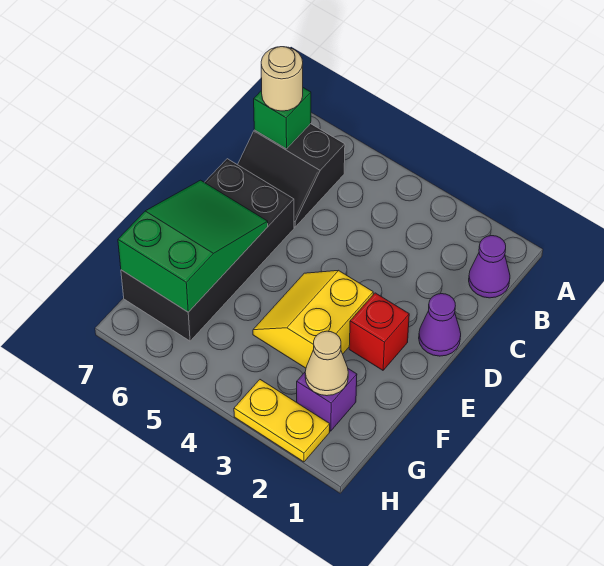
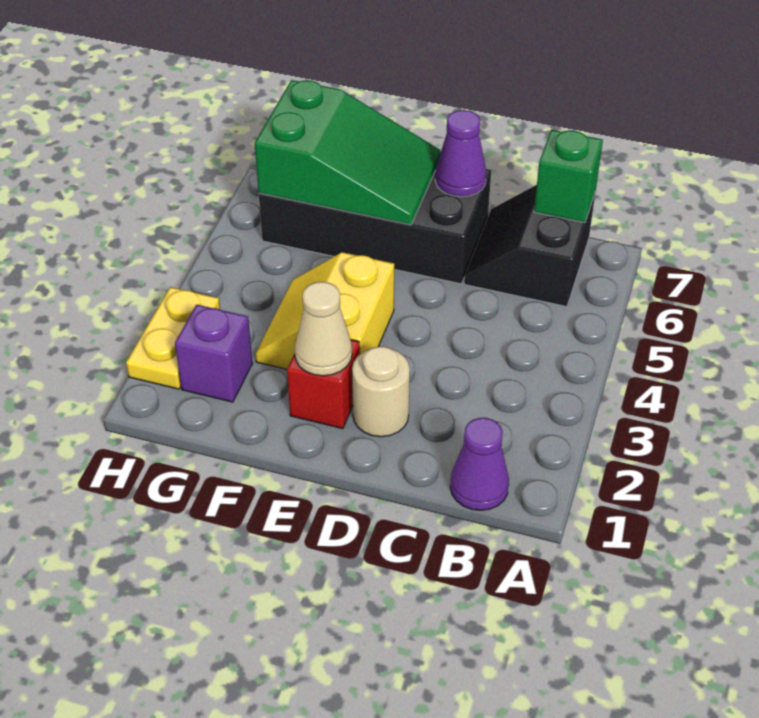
tan 1x1 round brick [261,47,303,111] -> tan 1x1 round brick moved to [352,347,410,437]
purple 1x1 cone [419,294,461,356] -> purple 1x1 cone moved to [435,110,486,197]
yellow 2x2 slope [253,271,373,368] -> yellow 2x2 slope turned to [255,252,394,369]
tan 1x1 cone [305,331,348,396] -> tan 1x1 cone moved to [295,282,352,376]

